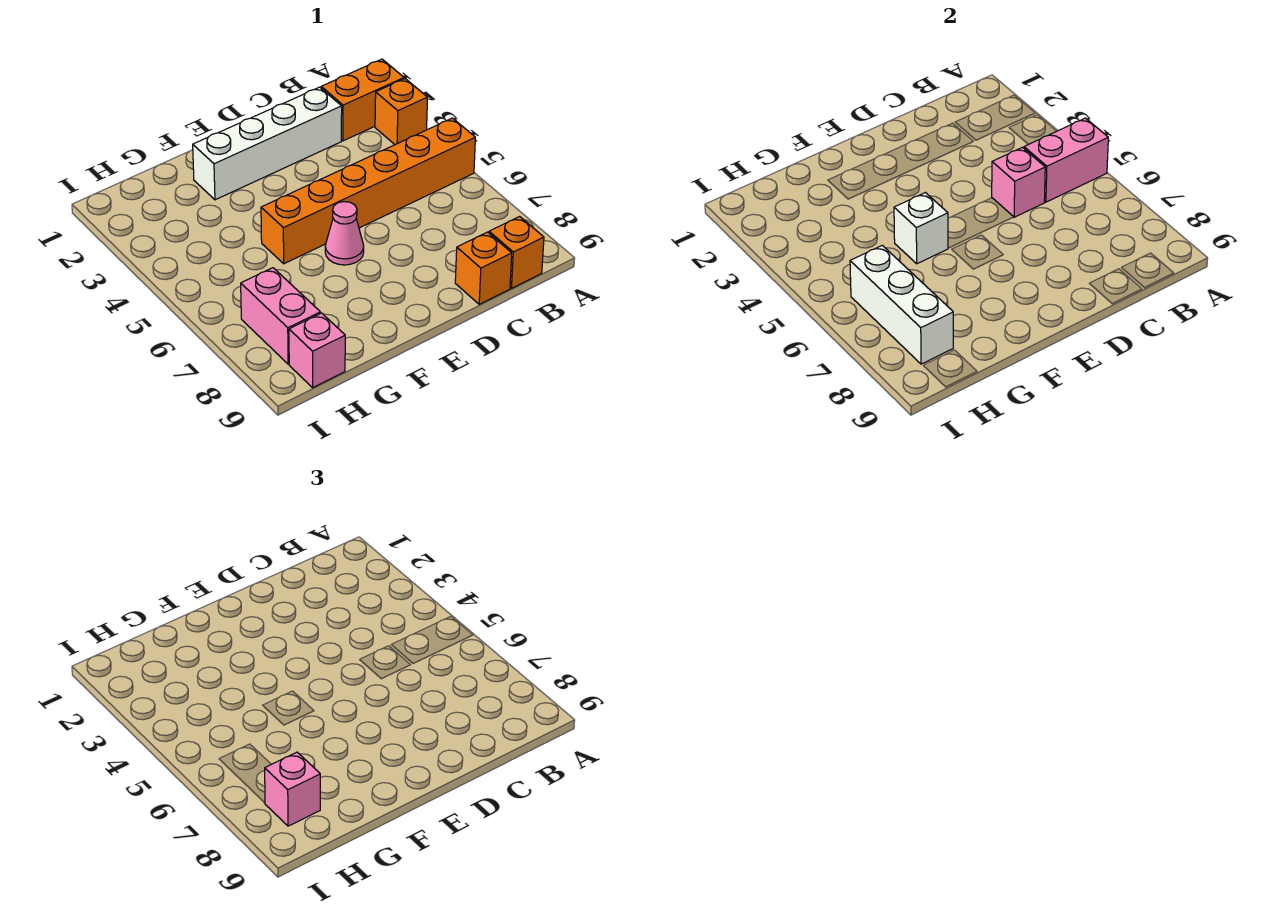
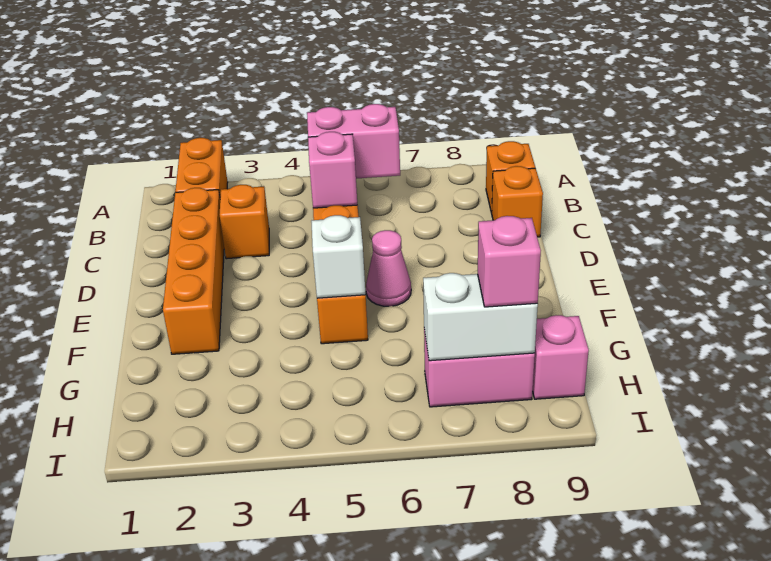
orange 1x1 brick [375,79,428,145] -> orange 1x1 brick moved to [220,185,269,259]
pink 1x2 brick [1024,118,1108,202] -> pink 1x2 brick turned to [307,104,400,179]
white 1x4 brick [193,87,342,200] -> orange 1x4 brick [163,188,224,354]
white 1x3 brick [850,245,953,364] -> white 1x2 brick [423,273,538,361]

